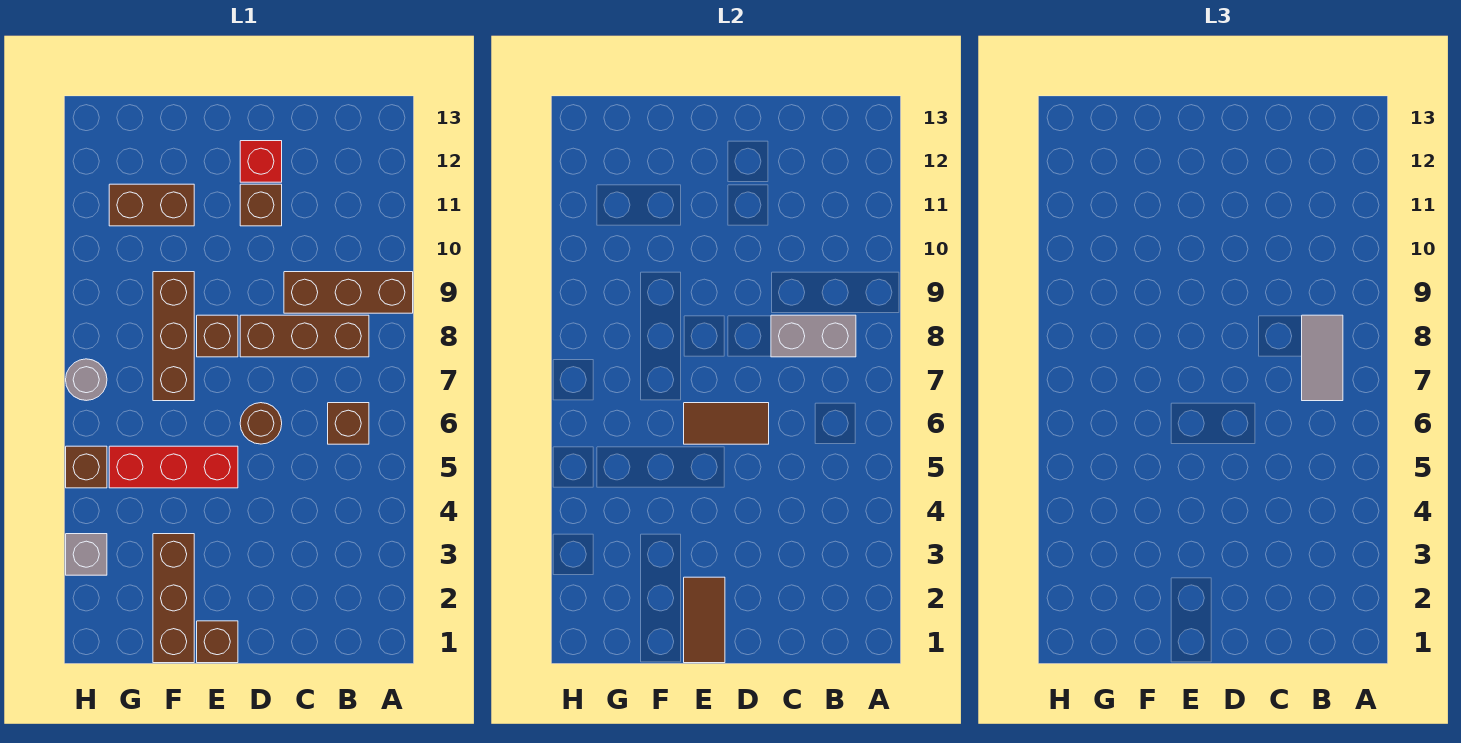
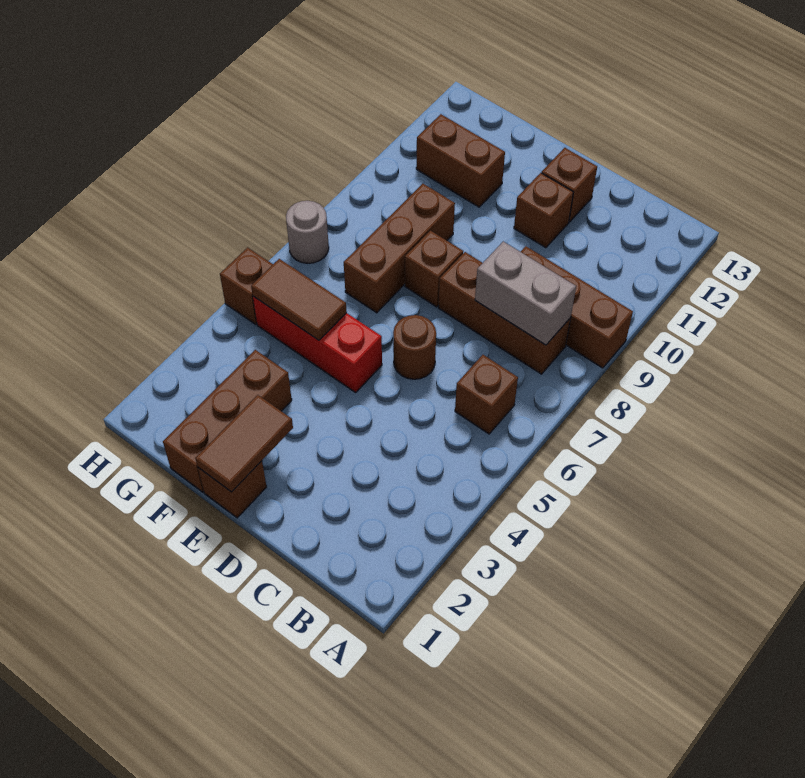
grey 1x2 tile [1302,315,1343,401] -> none
brown 1x2 tile [684,403,769,444] -> brown 1x2 tile moved to [251,259,347,340]
red 1x1 brick [240,141,282,182] -> brown 1x1 brick [542,148,597,222]
grey 1x1 brick [66,534,107,575] -> none

